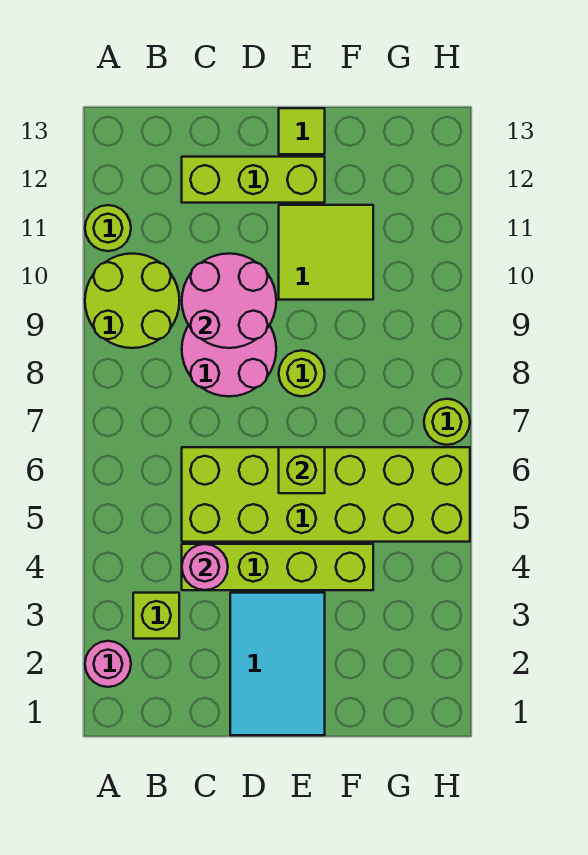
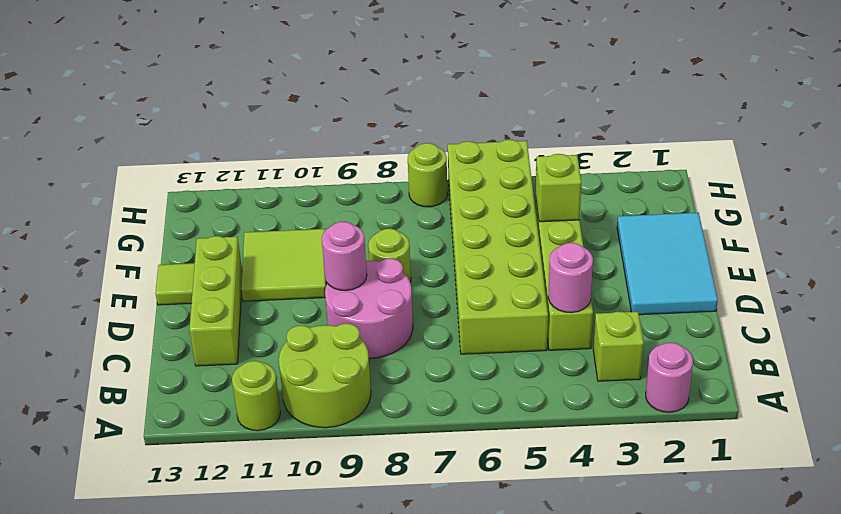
pink 2x2 round brick [182,254,276,348] -> pink 1x1 round brick [322,222,367,291]
cyan 2x3 tile [230,593,325,735] -> cyan 2x3 tile turned to [617,213,718,315]
lime 1x1 brick [279,447,325,493] -> lime 1x1 brick moved to [536,154,581,222]

